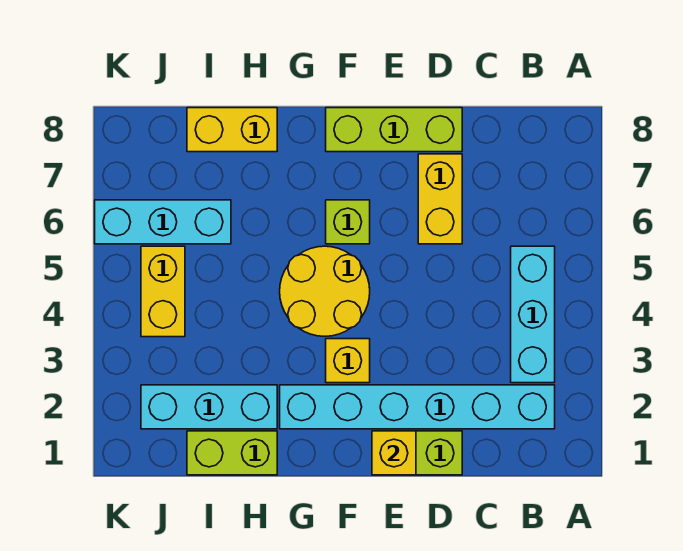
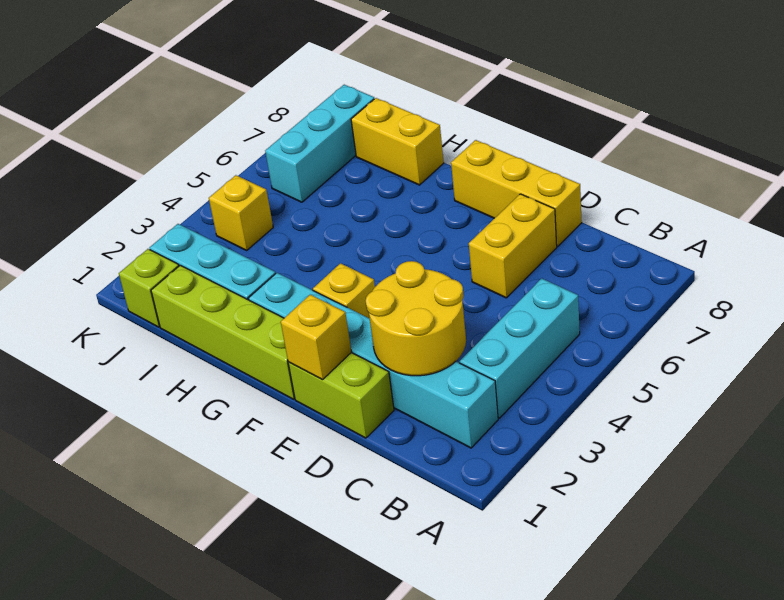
lime 1x3 brick [326,108,462,152] -> yellow 1x3 brick [451,140,582,246]
yellow 2x2 round brick [280,246,370,336] -> yellow 2x2 round brick moved to [366,261,466,376]
lime 1x1 brick [326,200,370,244] -> lime 1x1 brick moved to [119,249,179,327]
lime 1x2 brick [187,431,277,475] -> lime 1x4 brick [151,265,295,399]
cyan 1x3 brick [95,200,231,244] -> cyan 1x3 brick turned to [265,85,374,202]
yellow 1x2 brick [141,246,185,337] -> yellow 1x1 brick [209,175,273,250]

